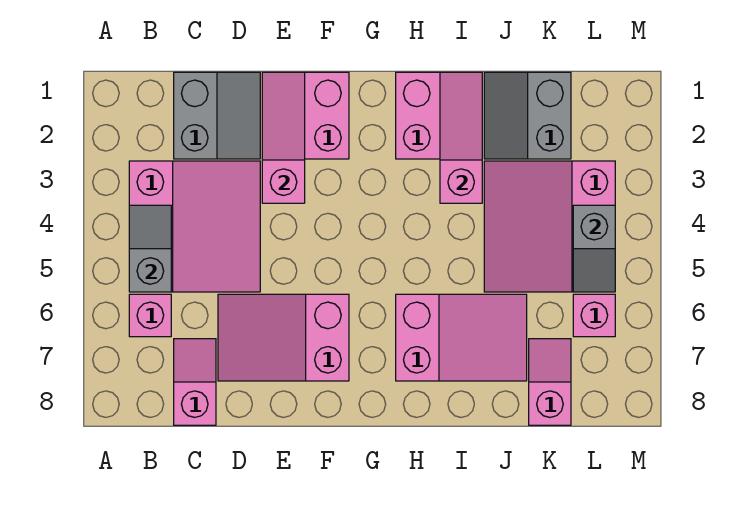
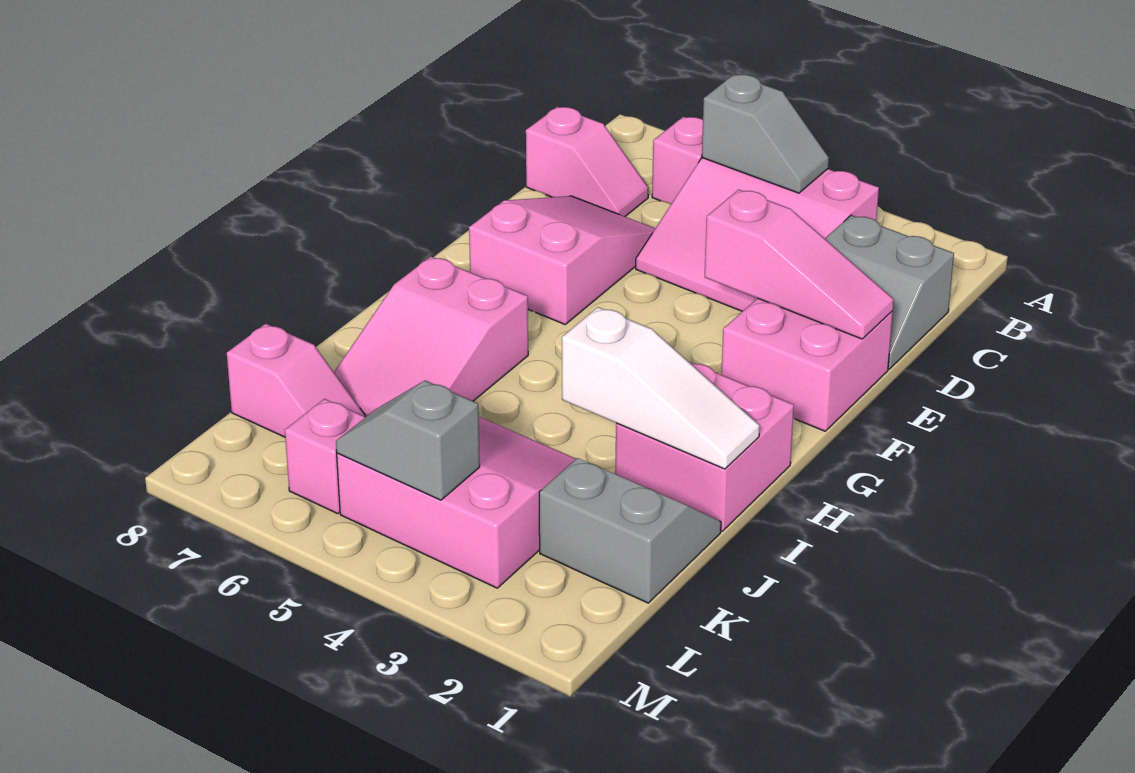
pink 1x3 slope [440,72,482,203] -> white 1x3 slope [562,307,760,469]

